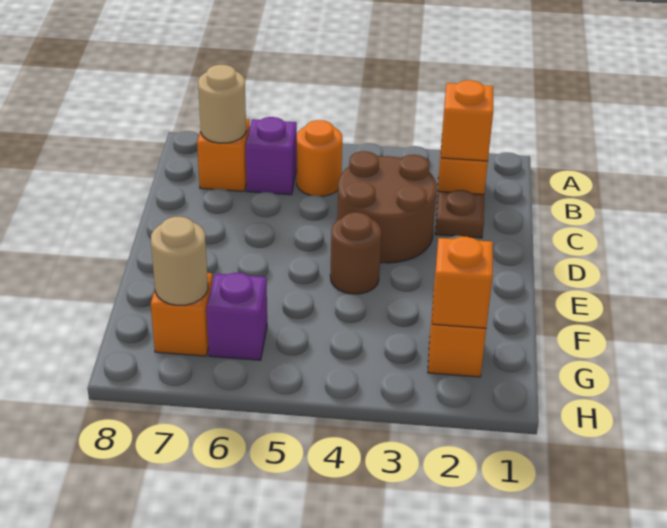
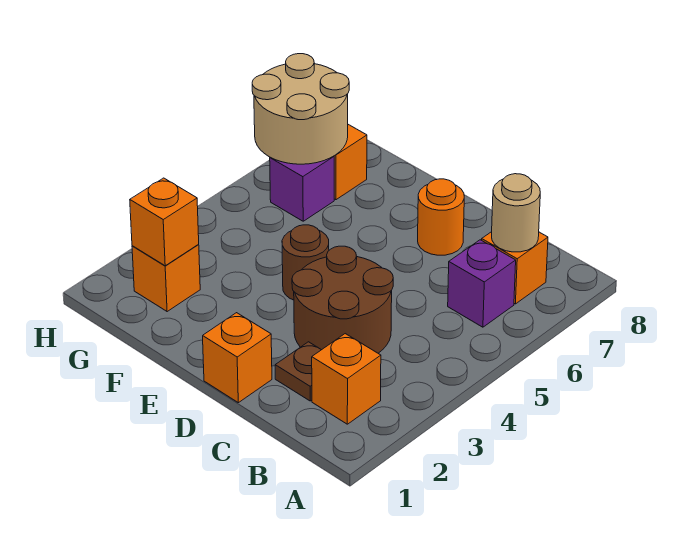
orange 1x1 brick [441,80,493,161] -> orange 1x1 brick moved to [203,313,272,403]
orange 1x1 round brick [297,120,342,196] -> orange 1x1 round brick moved to [418,179,464,255]
tan 1x1 round brick [151,217,208,305] -> tan 2x2 round brick [252,54,349,164]

